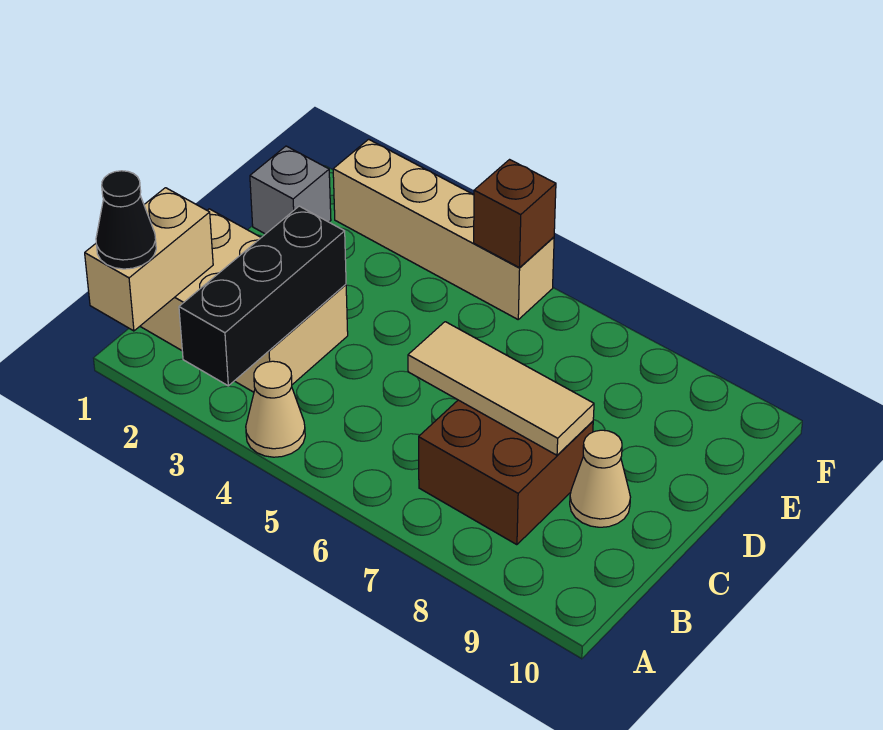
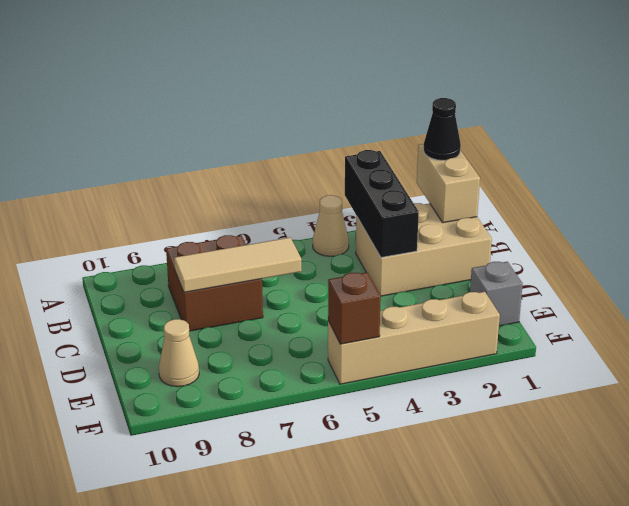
tan 1x1 cone [570,430,630,527] -> tan 1x1 cone moved to [159,319,199,387]

